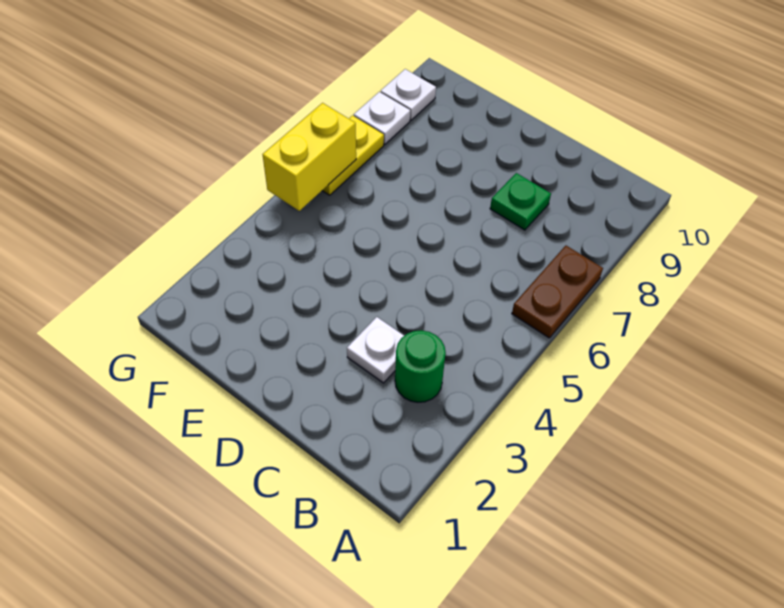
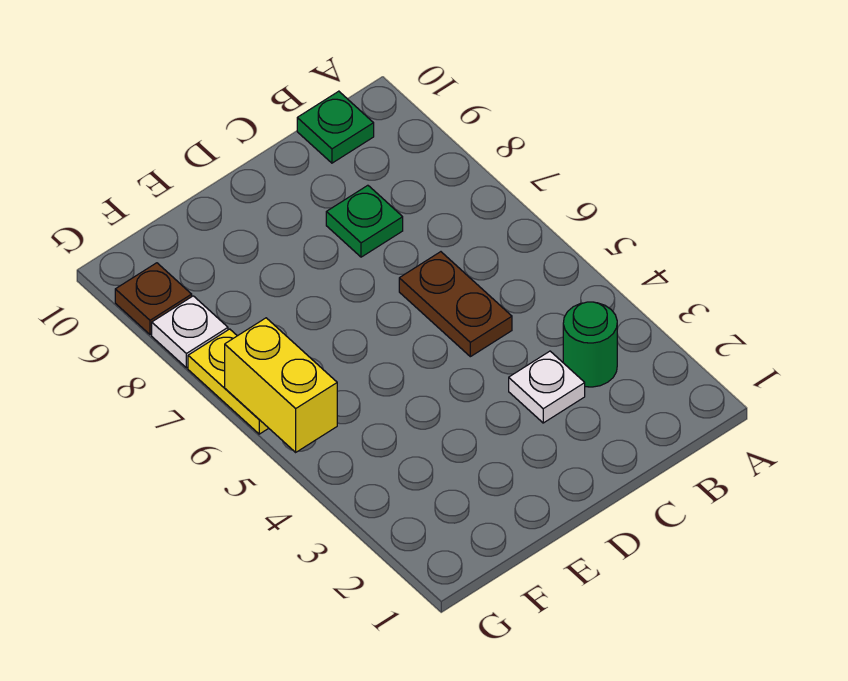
brown 1x2 plate [512,246,603,338] -> brown 1x2 plate moved to [399,252,512,357]
none -> green 1x1 plate [297,91,374,163]
white 1x1 plate [381,69,436,120] -> brown 1x1 plate [115,263,192,335]

